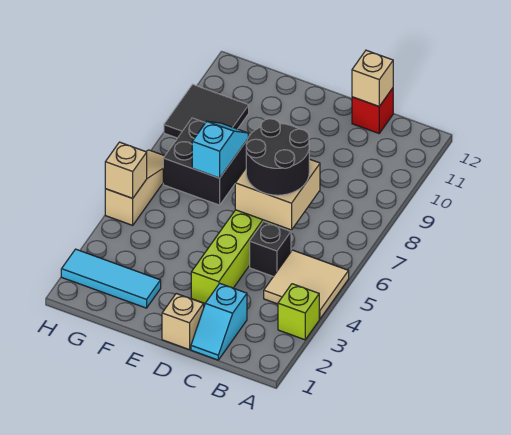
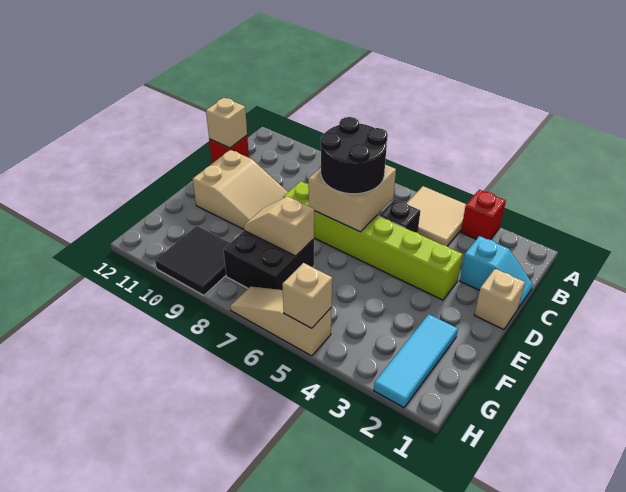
lime 1x1 brick [278,284,319,340] -> red 1x1 brick [461,190,506,240]
none -> tan 2x3 slope [193,150,288,229]
cyan 1x2 slope [192,121,248,178] -> tan 1x2 slope [244,196,314,256]

